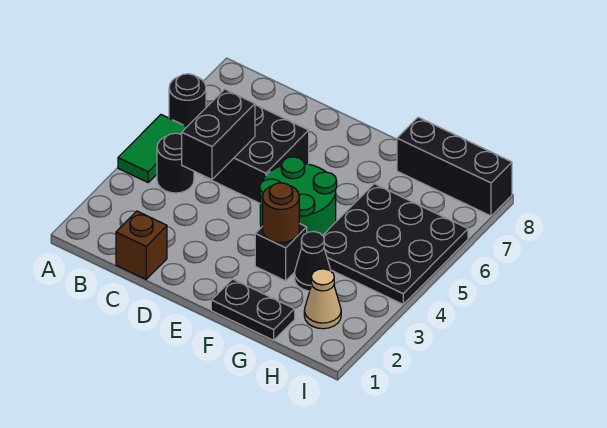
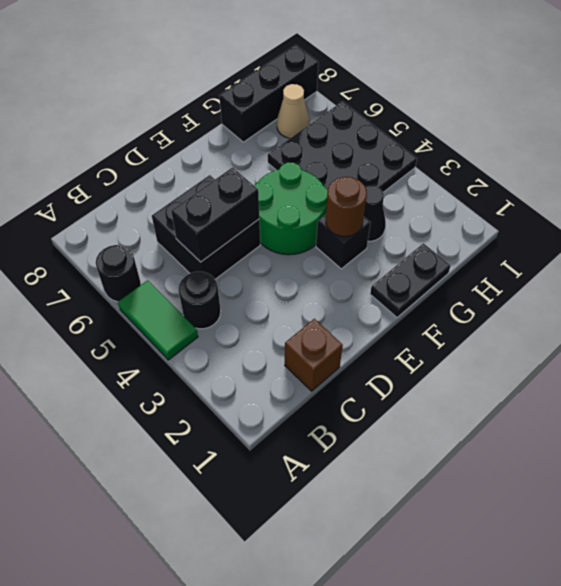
black 1x2 brick [182,89,255,180] -> black 1x2 brick turned to [171,167,259,262]
tan 1x1 cone [304,269,341,329] -> tan 1x1 cone moved to [277,84,309,138]

